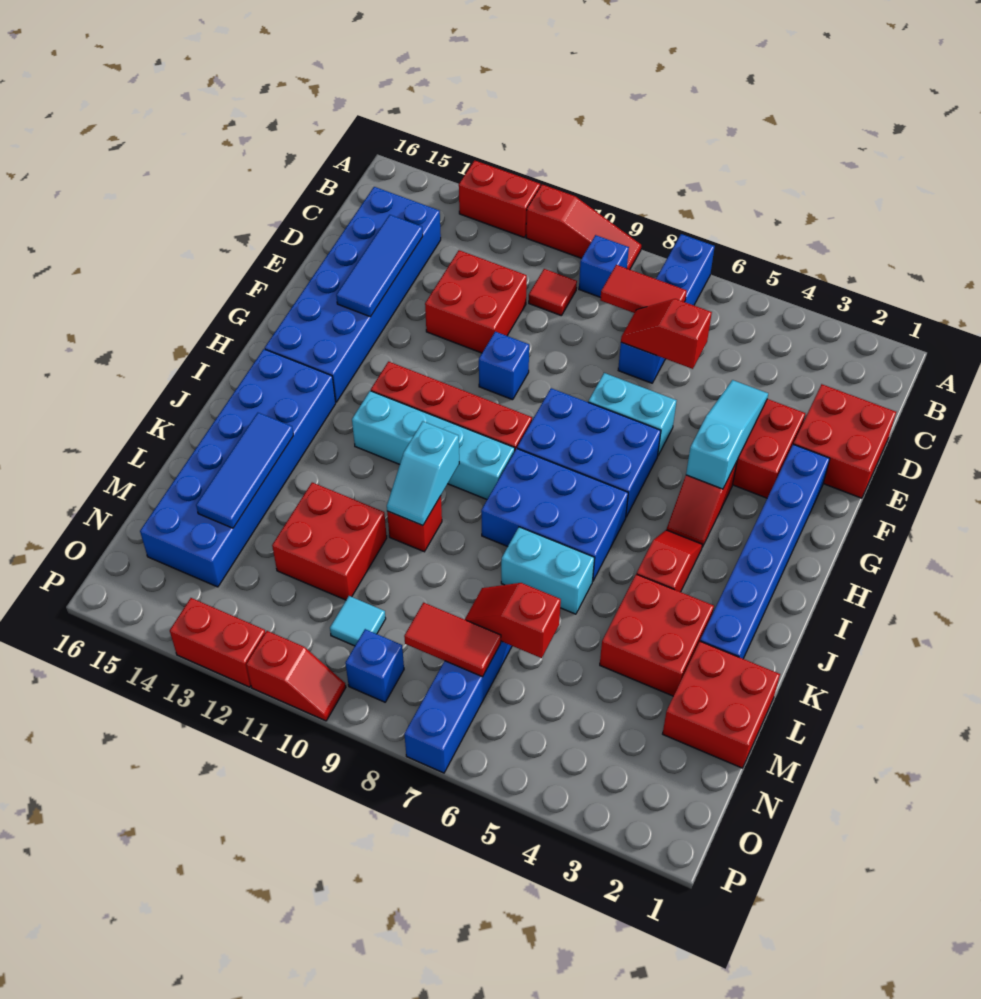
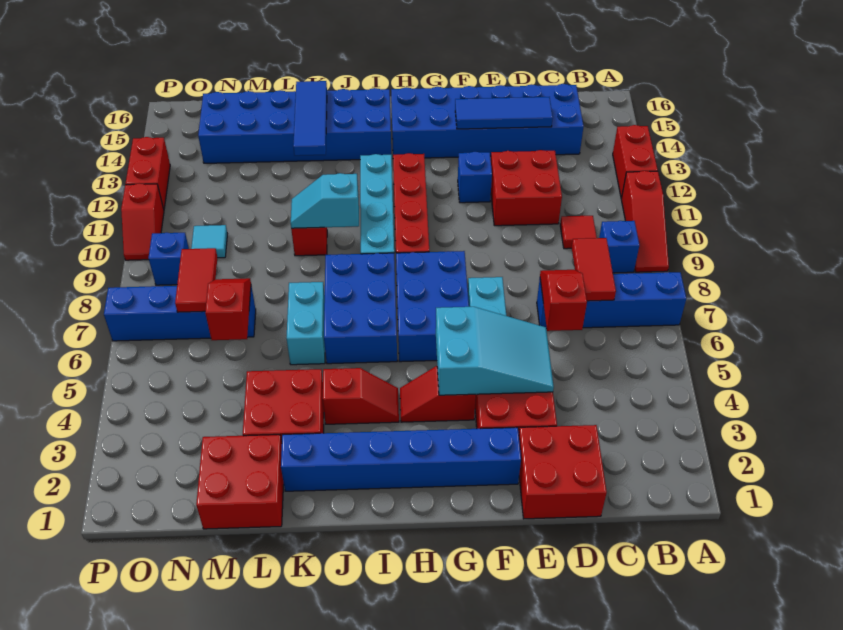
cyan 1x3 slope [686,380,768,489] -> cyan 2x3 slope [436,307,554,395]
blue 1x1 brick [479,332,529,400] -> blue 1x1 brick moved to [458,152,492,203]
blue 1x3 tile [196,413,293,528] -> blue 1x3 tile turned to [293,81,327,156]
red 2x2 brick [272,483,387,600] -> none

